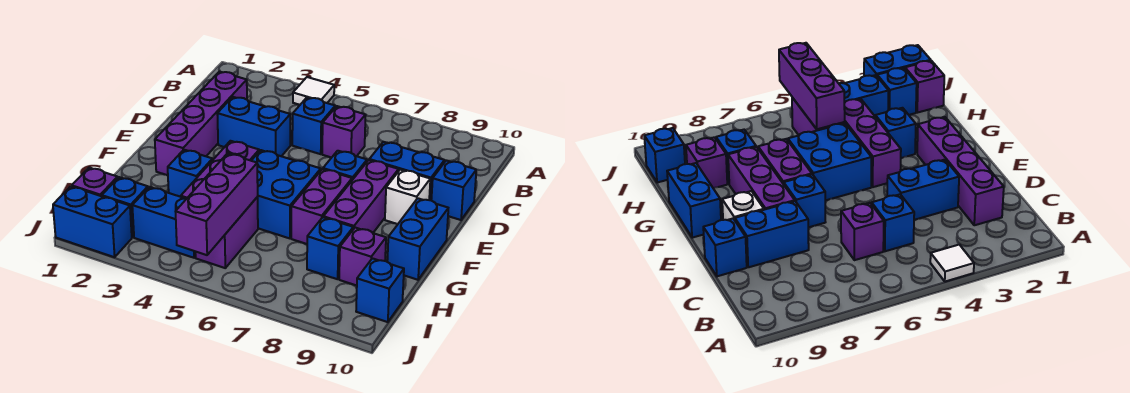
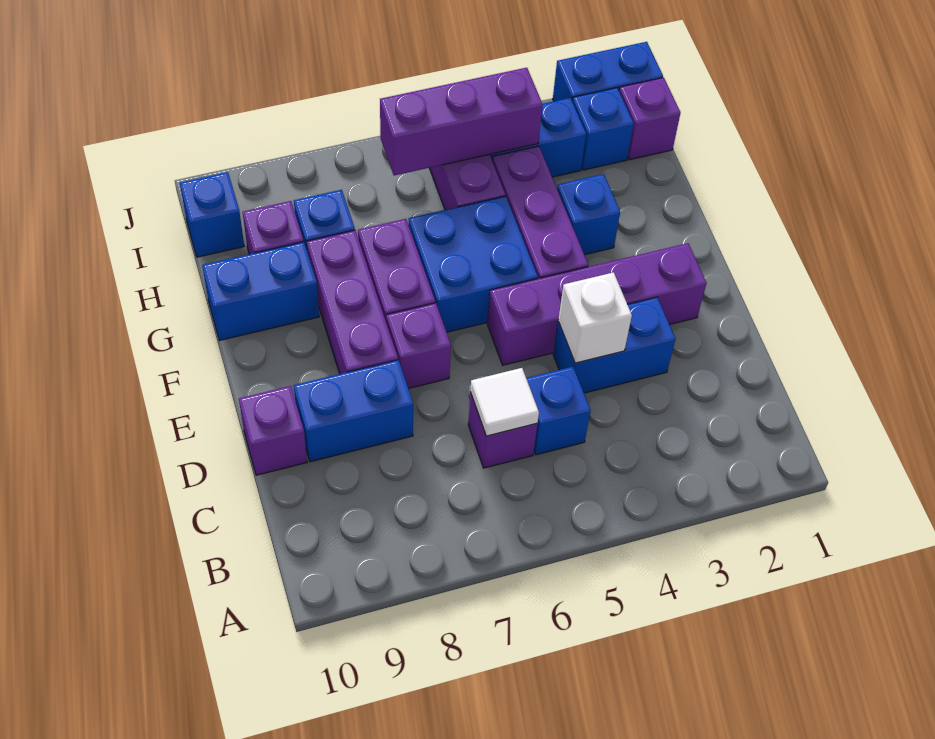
white 1x1 tile [293,77,334,105] -> white 1x1 tile moved to [470,368,539,436]
purple 1x4 brick [155,72,247,175] -> purple 1x4 brick turned to [487,243,706,365]
blue 1x1 brick [431,160,476,220] -> purple 1x1 brick [239,386,307,475]
blue 1x1 brick [323,151,367,180] -> purple 1x1 brick [386,303,451,389]
white 1x1 brick [385,170,430,224] -> white 1x1 brick moved to [558,272,632,363]
blue 1x2 brick [387,198,448,280] -> blue 1x2 brick turned to [202,242,319,340]
purple 1x3 brick [176,154,258,255] -> purple 1x3 brick turned to [380,68,543,175]

